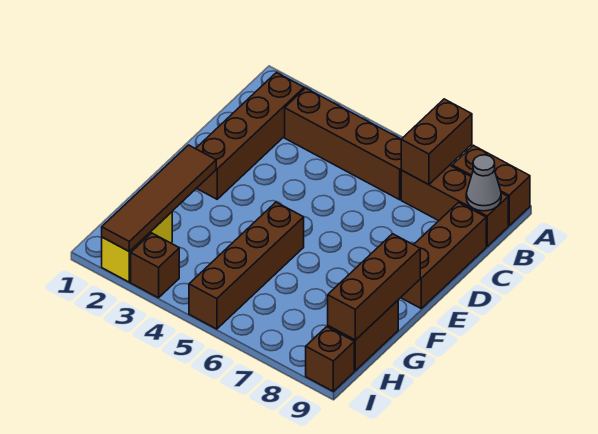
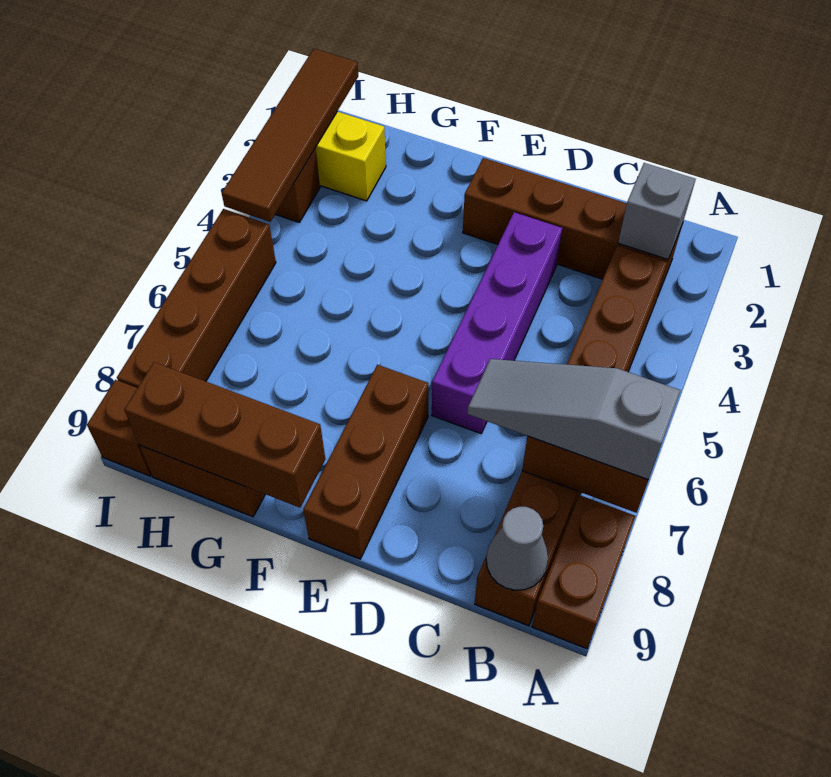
none -> grey 1x3 slope [467,359,681,480]
none -> grey 1x1 brick [618,163,696,259]
brown 1x3 brick [401,203,486,308] -> brown 1x3 brick turned to [303,365,428,559]
none -> purple 1x4 brick [432,212,562,433]
brown 1x4 tile [102,145,216,251] -> brown 1x4 tile turned to [222,49,358,222]
brown 1x4 brick [189,202,304,329] -> brown 1x4 brick turned to [117,209,276,388]

